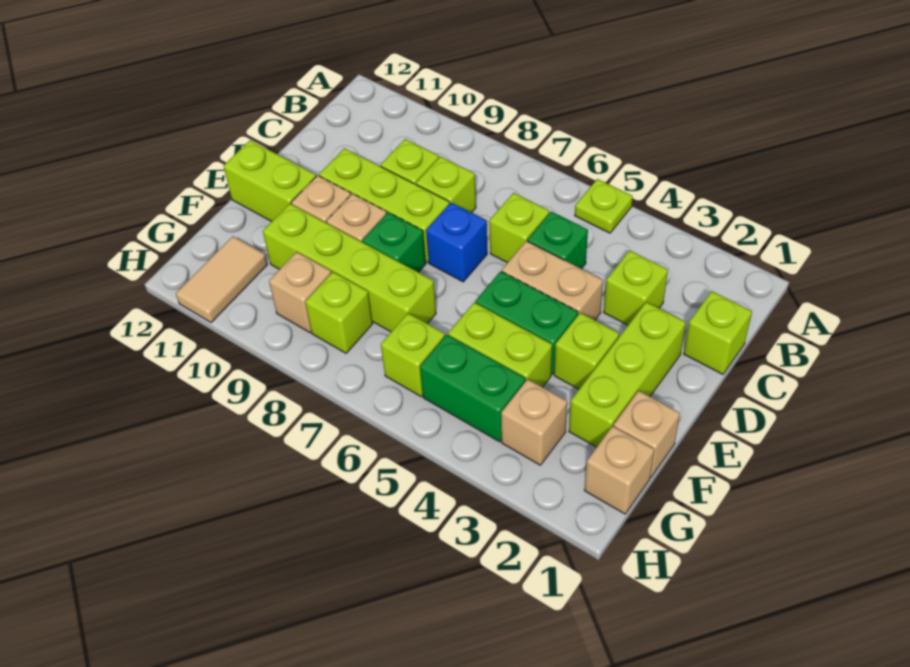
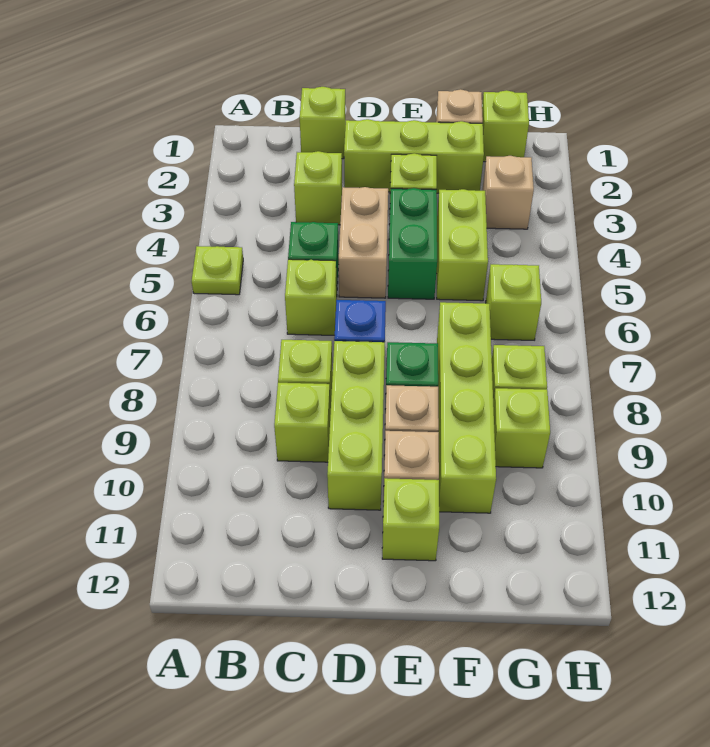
lime 1x2 brick [223,140,316,221] -> lime 1x1 brick [382,478,439,561]
tan 1x1 brick [584,426,654,514] -> lime 1x1 brick [482,90,529,162]
green 1x2 brick [420,335,525,442] -> none
tan 1x1 brick [269,252,331,333] -> lime 1x1 brick [493,388,550,468]
tan 1x2 tile [176,236,267,323] -> none

